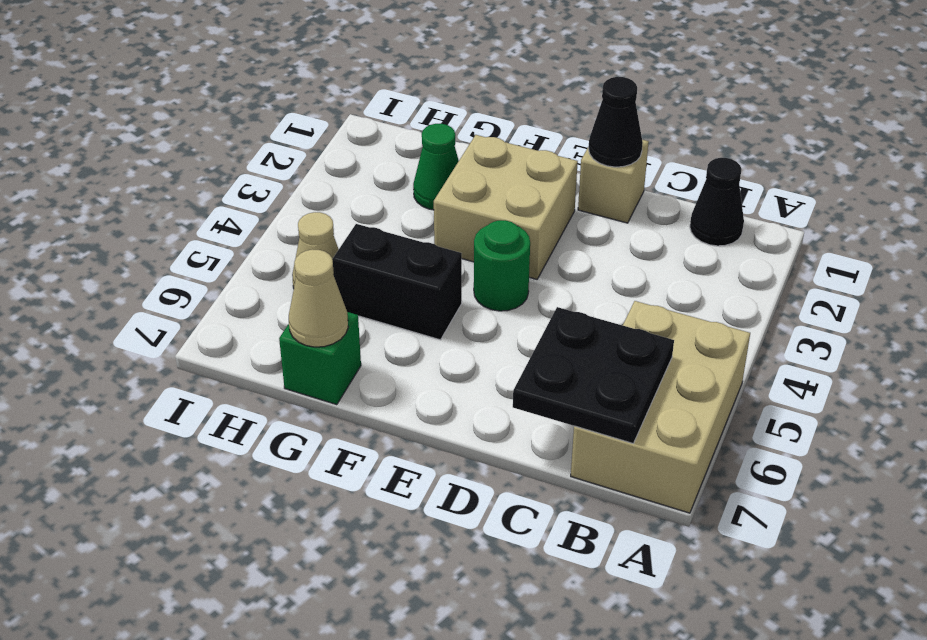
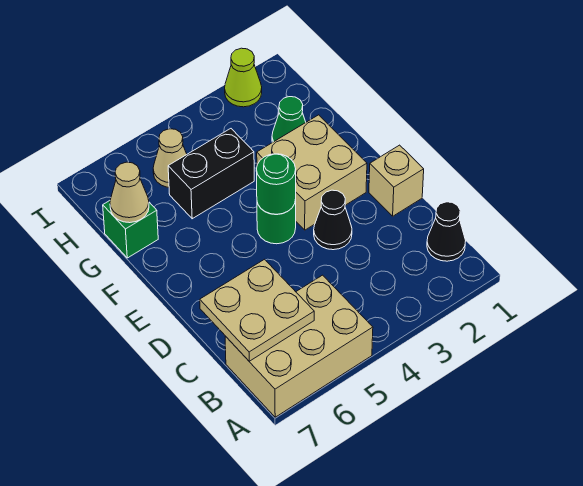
black 2x2 plate [513,307,674,443] -> tan 2x2 plate [200,259,314,361]
black 1x1 cone [588,77,643,167] -> black 1x1 cone moved to [314,190,352,250]
none -> green 1x1 round brick [256,154,296,214]
black 1x2 brick [332,224,462,340] -> black 1x2 brick turned to [168,129,254,219]
none -> lime 1x1 cone [225,48,262,107]

